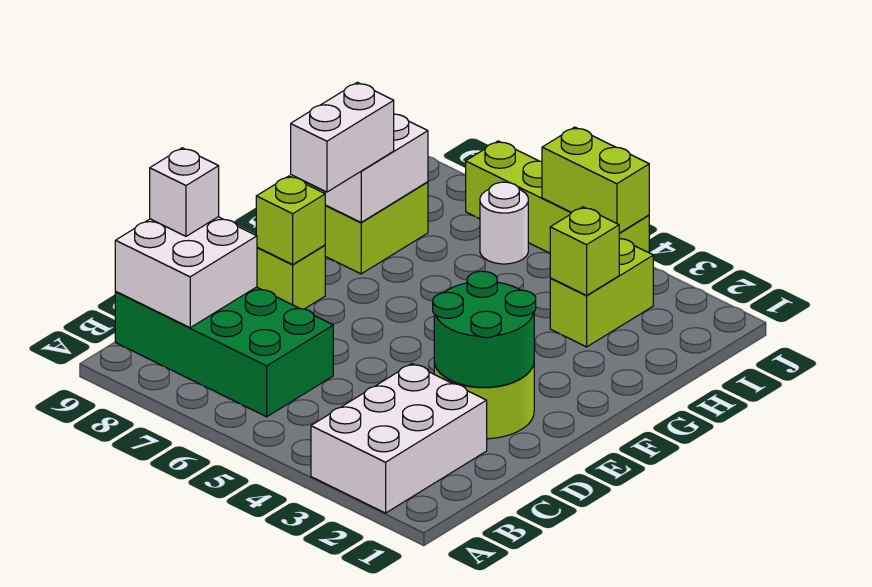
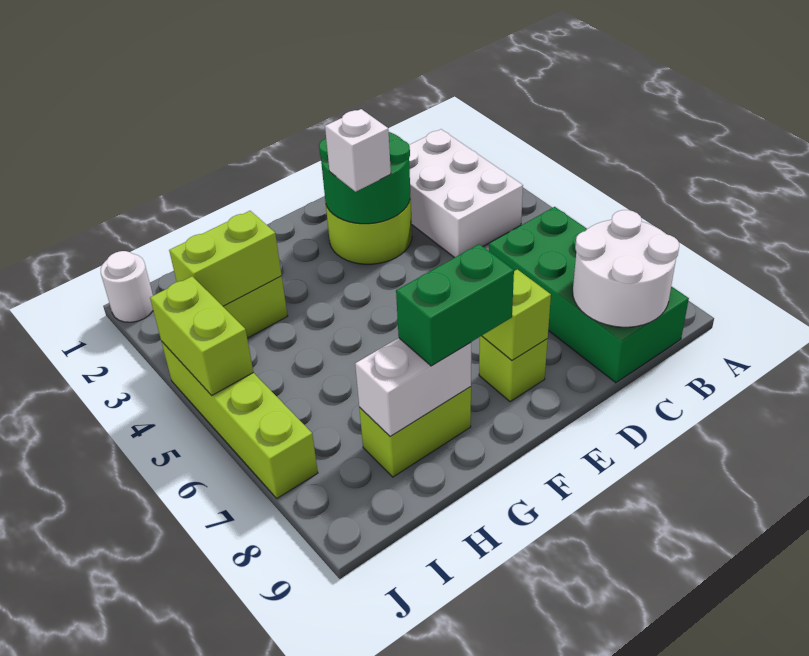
white 2x3 brick [311,364,487,513] -> white 2x3 brick turned to [409,129,523,258]
white 2x2 brick [115,217,257,328] -> white 2x2 round brick [573,210,679,327]
white 1x1 brick [150,148,219,236] -> white 1x1 brick moved to [325,109,391,192]
white 1x2 brick [291,82,394,192] -> green 1x2 brick [396,244,514,366]
lime 1x1 brick [550,207,619,295] -> lime 1x2 brick [169,211,282,306]
white 1x1 round brick [480,182,528,264] -> white 1x1 round brick moved to [101,251,153,322]

